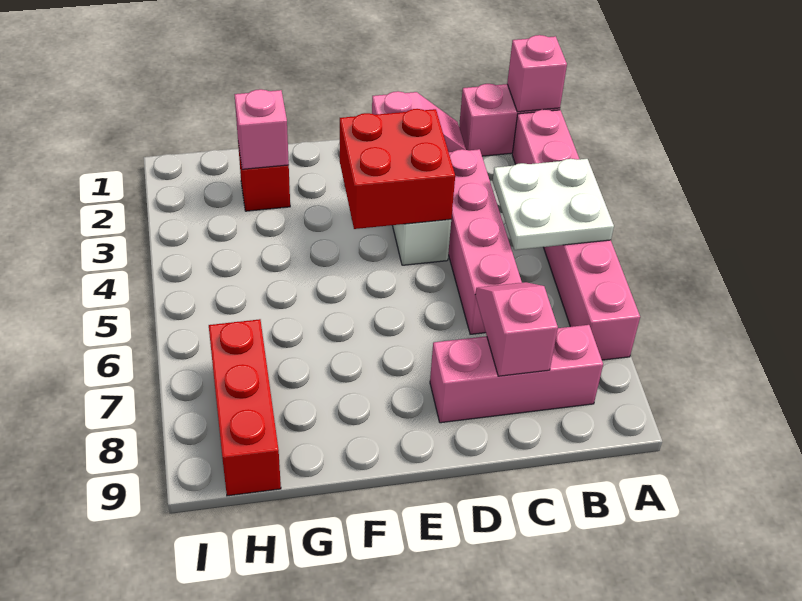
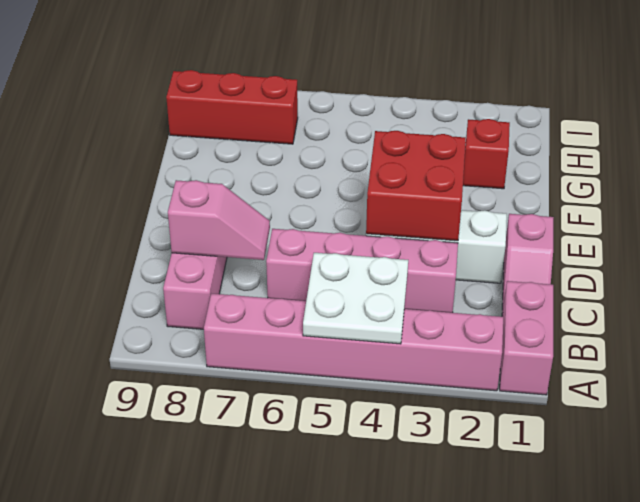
pink 1x1 brick [507,35,567,112] -> none
pink 1x1 brick [234,89,289,169] -> none

